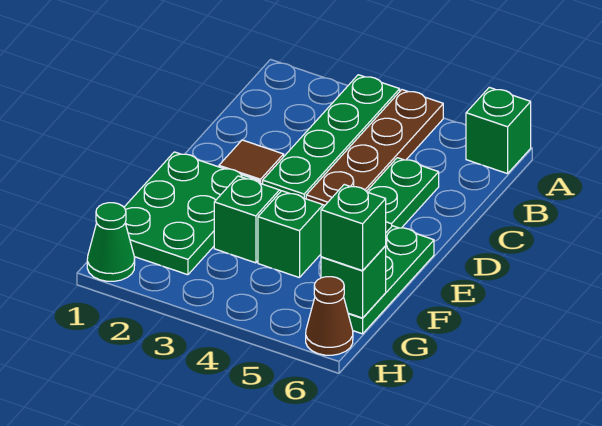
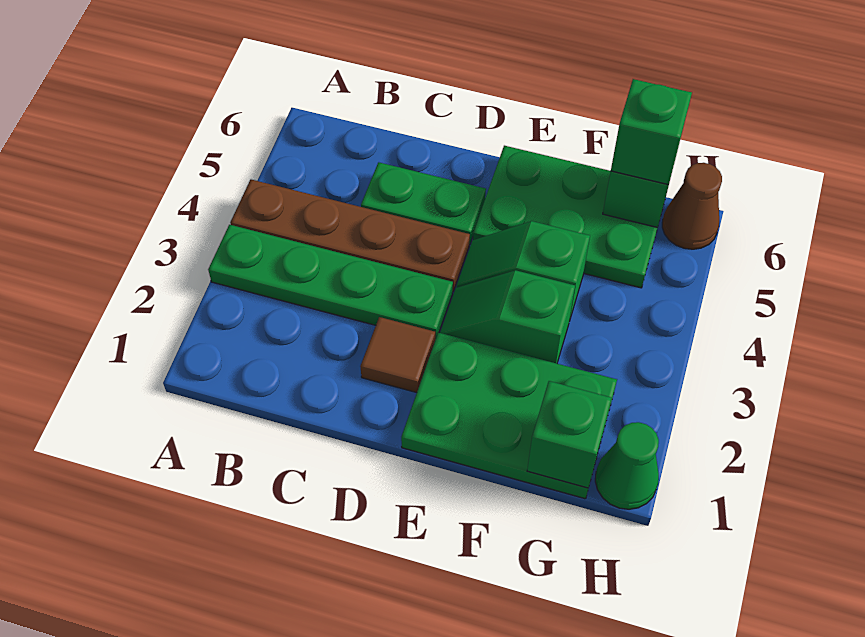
green 1x1 brick [466,87,531,174] -> green 1x1 brick moved to [527,381,611,488]
green 1x3 plate [348,226,434,334] -> green 2x3 plate [473,146,657,288]

